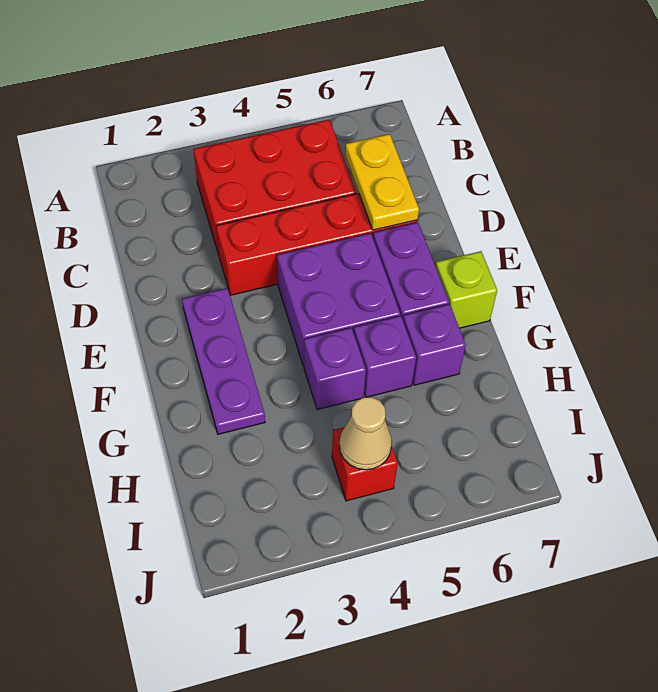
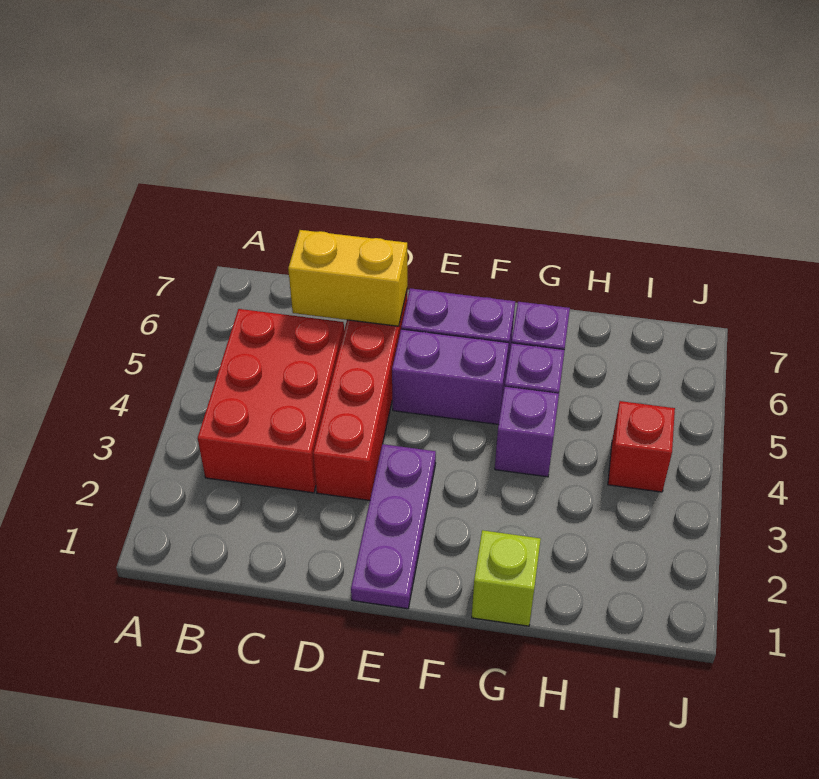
yellow 1x2 plate [345,134,419,230] -> yellow 1x2 brick [288,230,407,326]
purple 1x3 plate [182,288,265,434] -> purple 1x3 plate turned to [351,444,436,609]
purple 2x2 brick [277,233,400,366] -> purple 1x2 brick [392,329,509,425]
lime 1x1 brick [435,251,497,328] -> lime 1x1 brick moved to [472,530,541,626]
tan 1x1 cone [339,397,392,470] -> none

